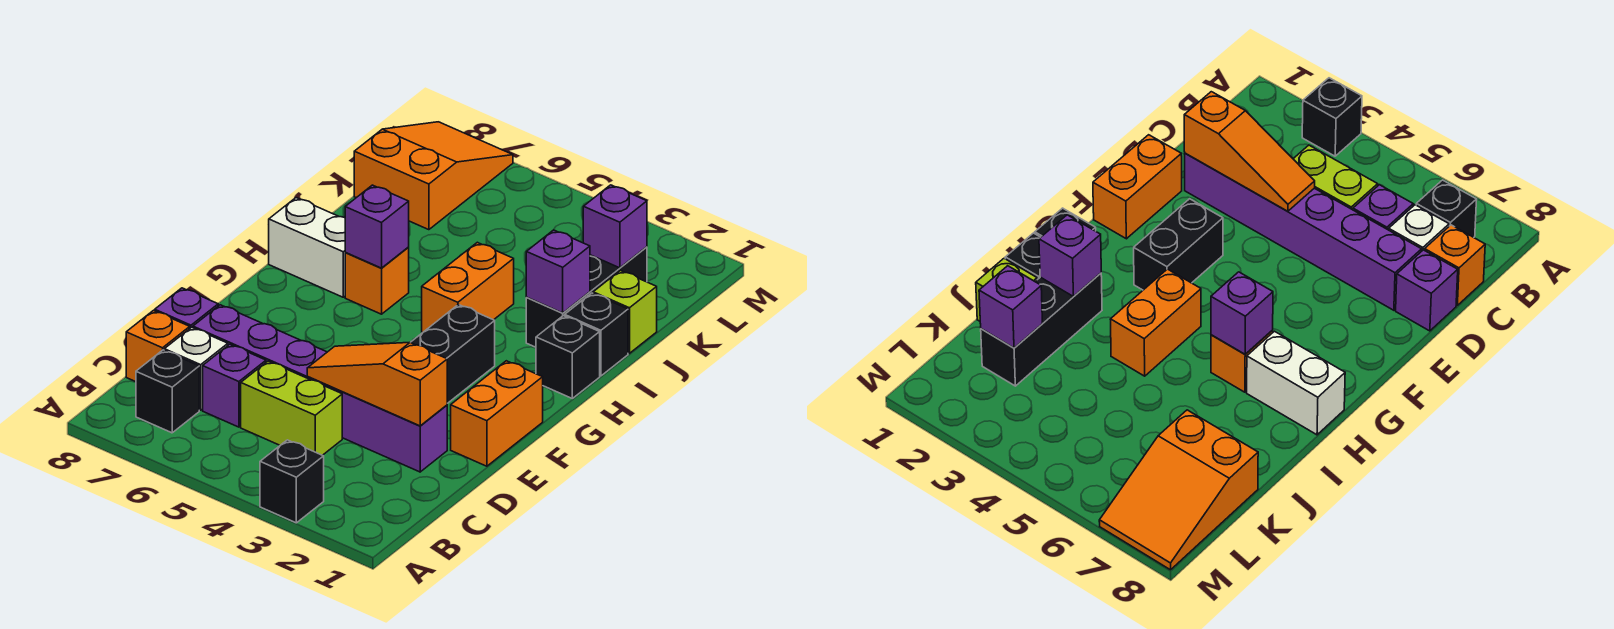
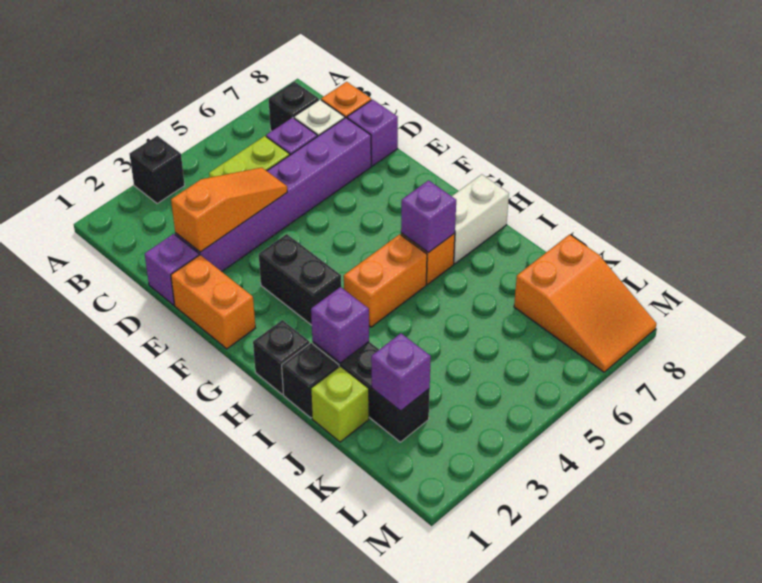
none -> purple 1x1 brick [145,234,199,305]
orange 1x2 brick [422,242,514,333] -> orange 1x2 brick turned to [344,234,427,327]

